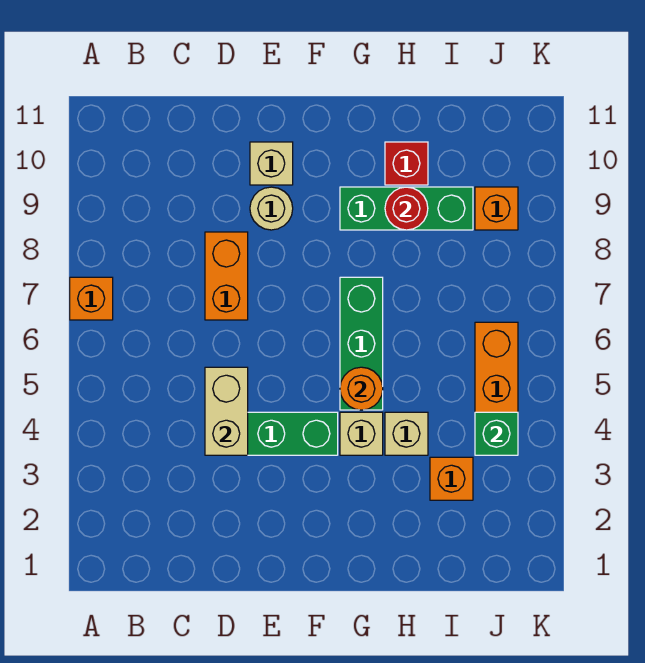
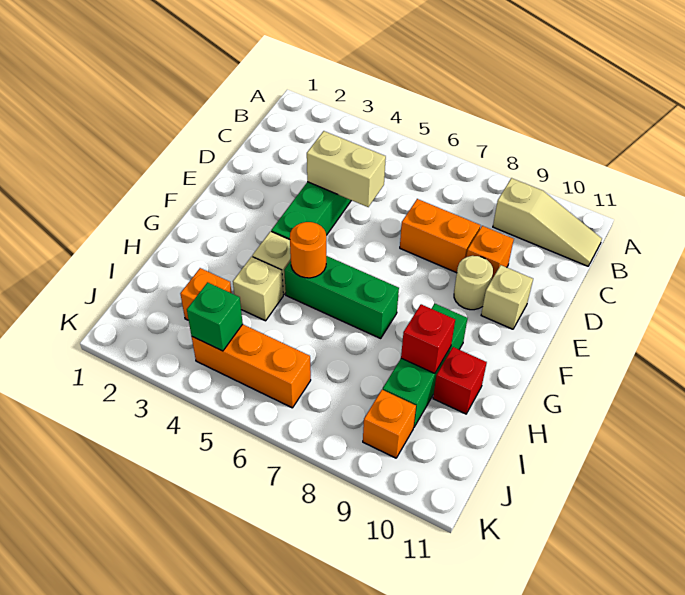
orange 1x1 brick [70,277,113,320] -> orange 1x1 brick moved to [466,226,514,279]
none -> tan 1x3 slope [493,178,602,266]
red 1x1 round brick [385,187,428,230] -> red 1x1 brick [401,304,455,373]

